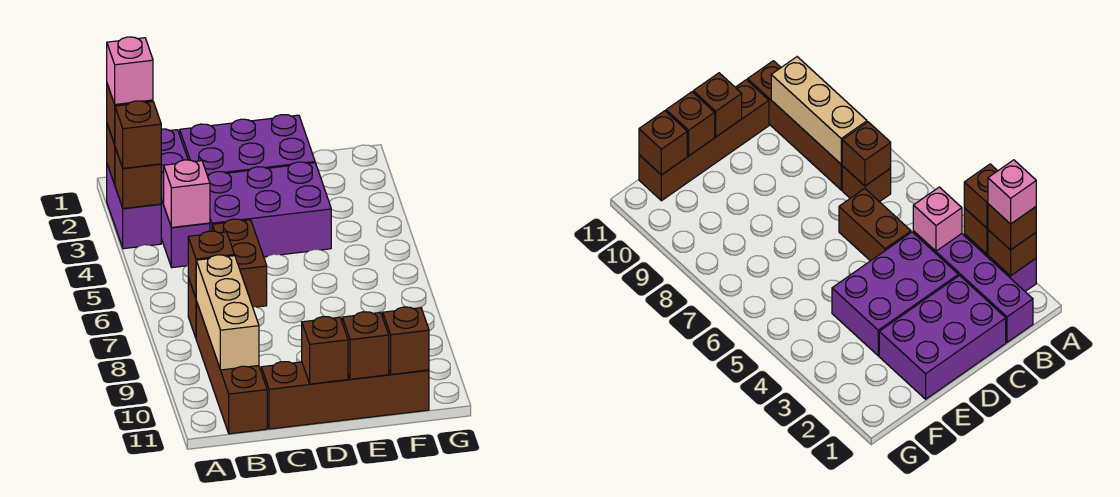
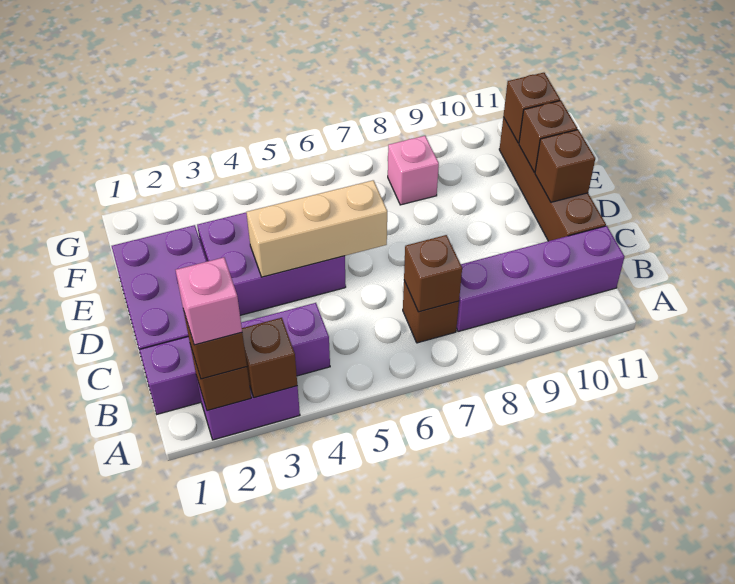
brown 1x1 brick [115,101,161,168] -> none
pink 1x1 brick [164,160,210,228] -> pink 1x1 brick moved to [388,136,439,205]
brown 1x4 brick [196,301,267,434] -> purple 1x4 brick [456,226,624,332]
tan 1x3 brick [196,255,259,370] -> tan 1x3 brick moved to [246,180,387,277]
purple 2x3 brick [207,162,331,257] -> purple 2x3 brick turned to [197,213,346,315]
brown 1x2 brick [212,219,267,307] -> none

